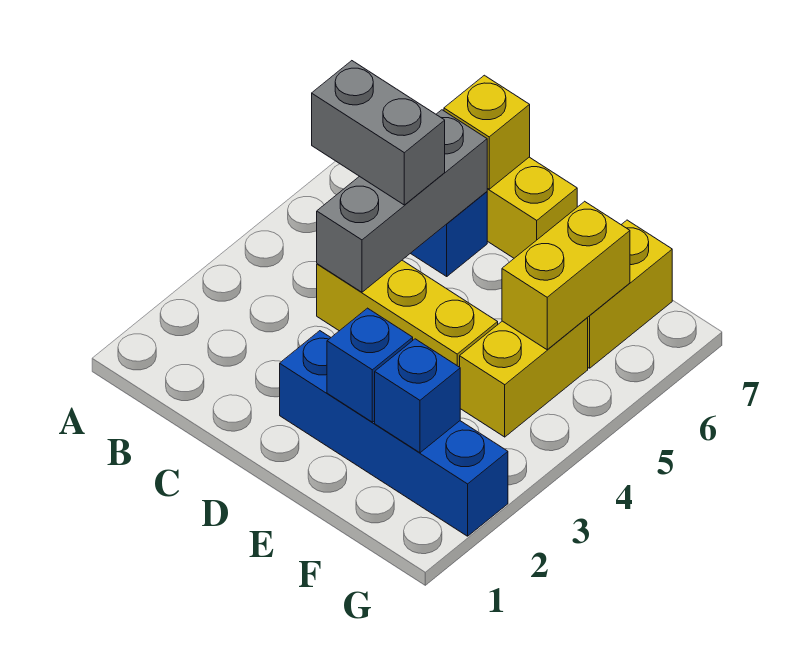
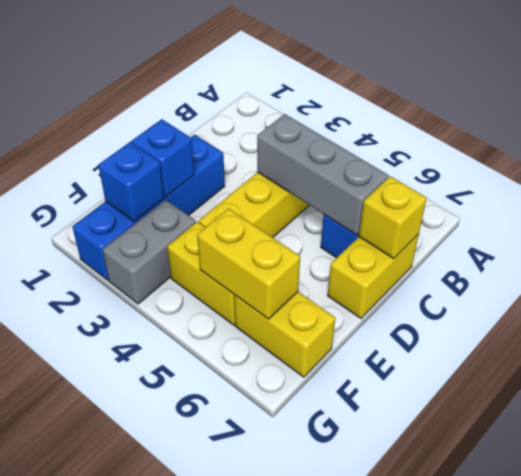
grey 1x2 brick [312,61,445,205] -> grey 1x2 brick moved to [103,200,196,304]

